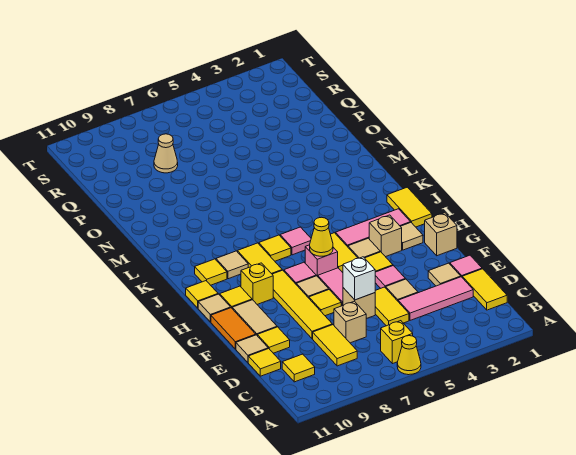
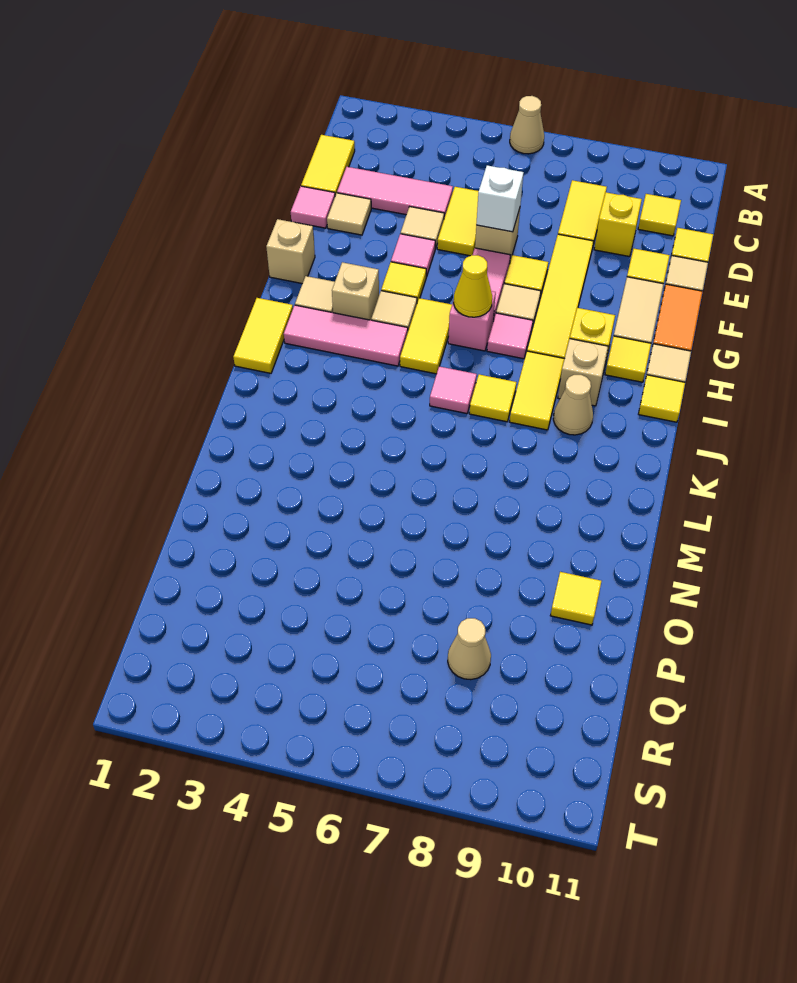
yellow 1x1 cone [397,336,421,375] -> tan 1x1 cone [510,96,544,154]
yellow 1x1 brick [381,321,413,364] -> yellow 1x1 brick moved to [594,192,642,257]
tan 1x1 brick [334,301,366,343] -> tan 1x1 brick moved to [558,339,608,406]
tan 1x1 tile [216,251,248,279] -> tan 1x1 cone [553,375,593,435]
yellow 1x1 tile [195,259,227,285] -> yellow 1x1 tile moved to [550,572,601,625]

